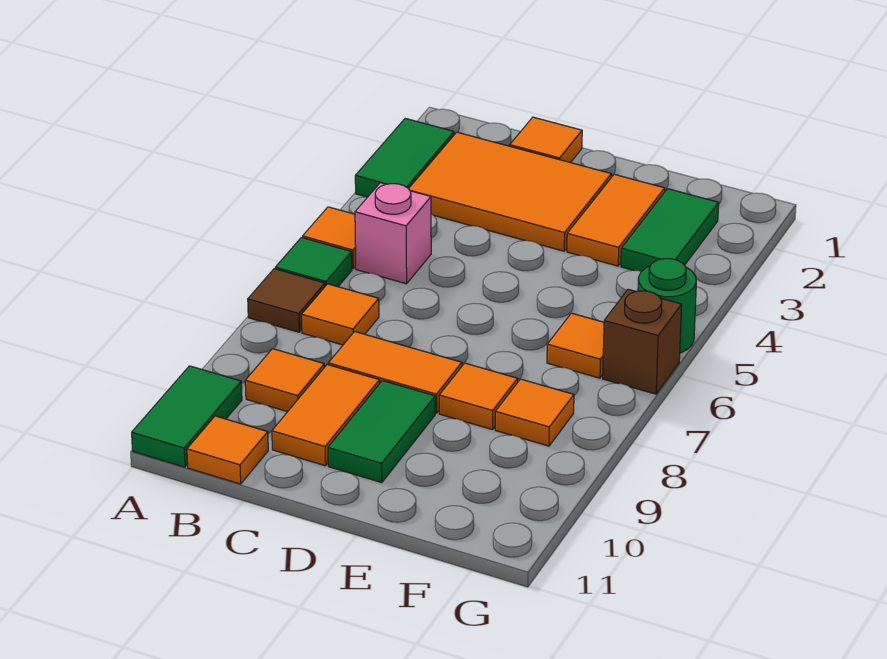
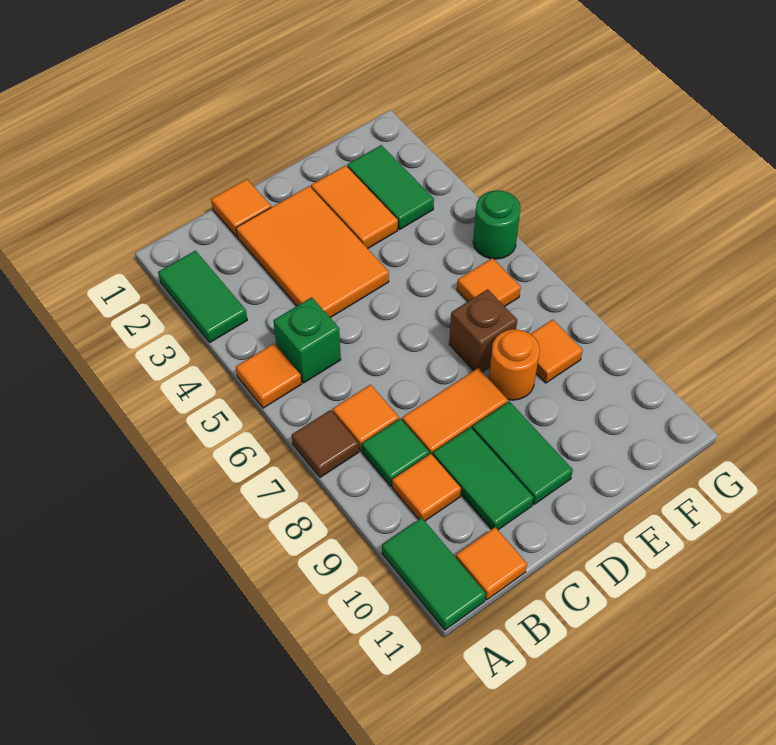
green 1x1 tile [275,238,352,287] -> green 1x1 tile moved to [362,419,429,486]
orange 2x3 tile [409,132,611,251] -> orange 2x3 tile turned to [236,186,389,318]
pink 1x1 brick [355,183,431,284] -> green 1x1 brick [273,297,341,383]
orange 1x2 tile [272,364,380,466] -> green 1x2 tile [433,427,534,530]
orange 1x1 tile [439,363,518,430] -> orange 1x1 round brick [489,329,540,400]
brown 1x1 brick [603,289,682,394] -> brown 1x1 brick moved to [449,289,517,372]

